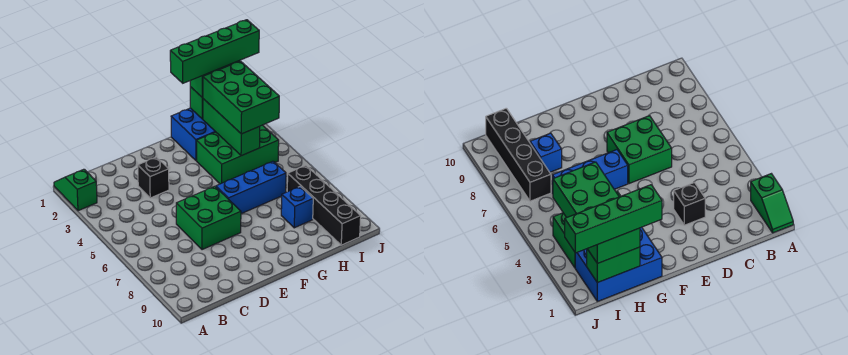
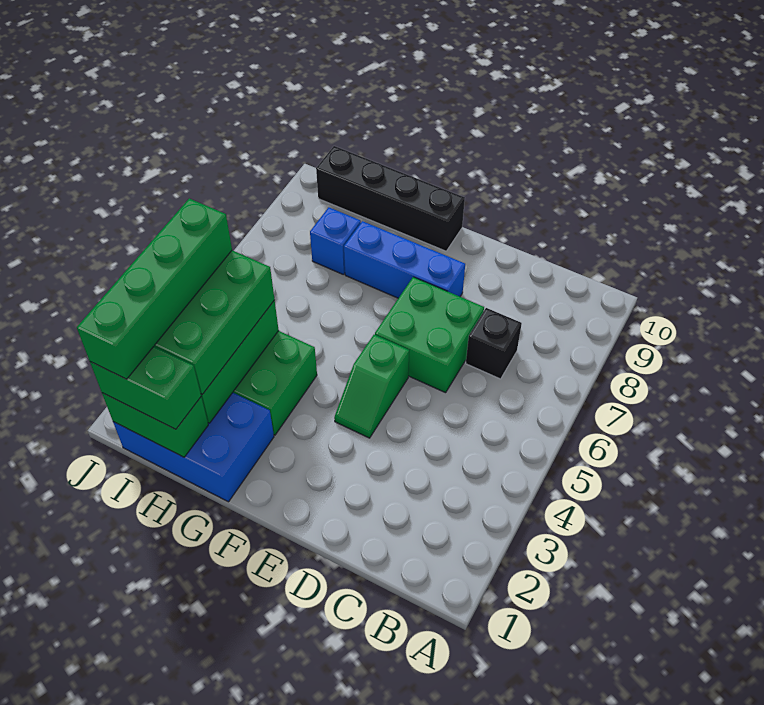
green 1x2 slope [54,169,97,211] -> green 1x2 slope moved to [334,335,409,438]
black 1x1 brick [138,157,169,198] -> black 1x1 brick moved to [466,308,522,379]
blue 1x3 brick [216,161,286,214] -> blue 1x3 brick moved to [344,221,465,298]
green 1x4 brick [170,20,259,83] -> green 1x4 brick turned to [77,198,232,379]
black 1x4 brick [287,165,361,245] -> black 1x4 brick turned to [316,146,465,251]

